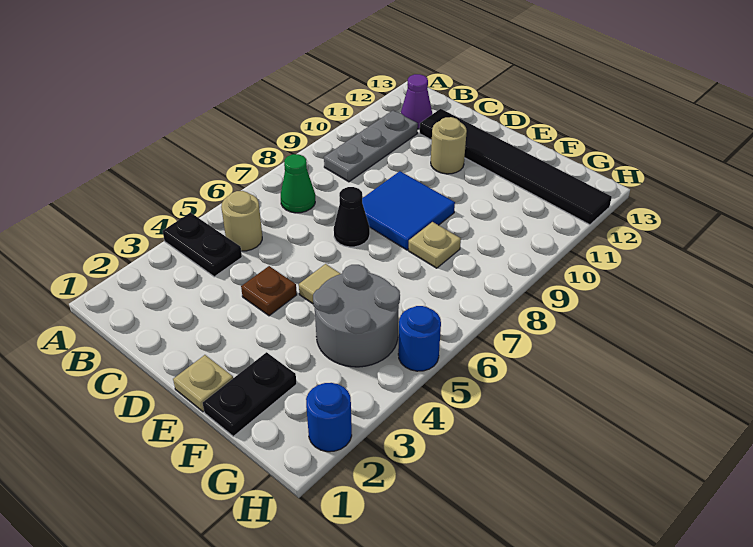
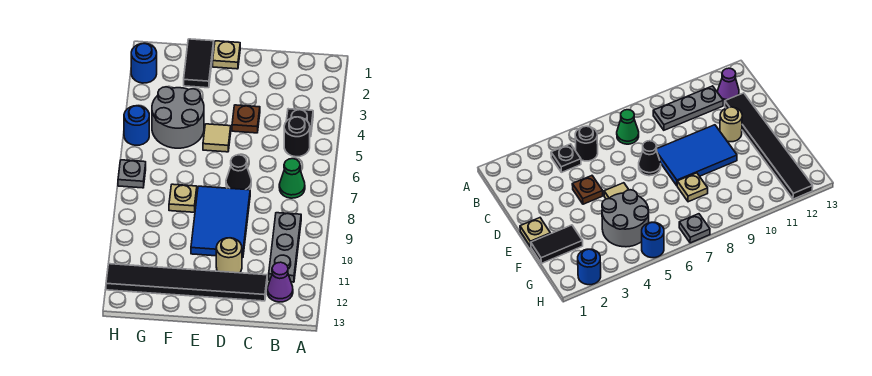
black 1x2 plate [163,213,242,277] -> black 1x1 plate [286,109,313,137]
tan 1x1 round brick [221,191,262,251] -> black 1x1 round brick [284,117,310,157]
blue 2x2 tile [362,171,455,250] -> blue 2x3 tile [191,186,250,258]
black 1x2 plate [203,352,297,436] -> black 1x2 tile [184,39,214,88]
none -> grey 1x1 plate [118,160,146,188]

